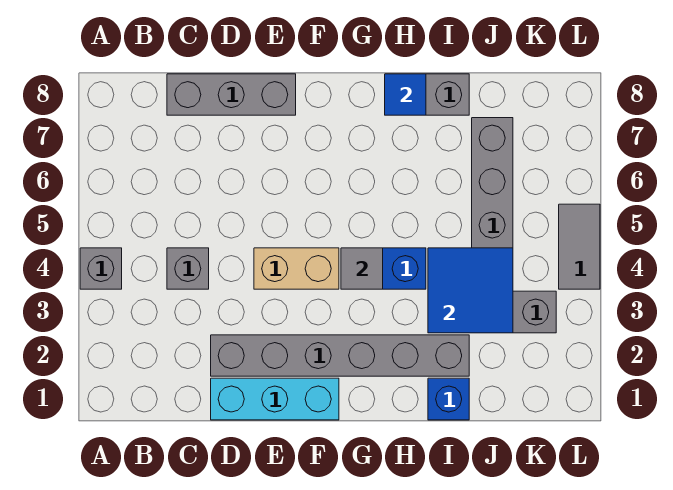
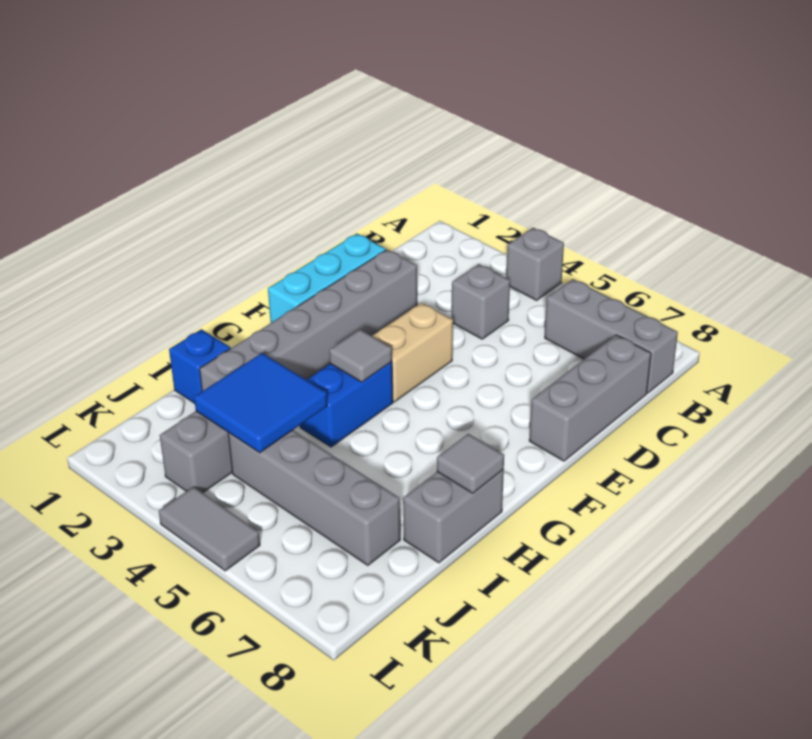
none -> grey 1x3 brick [545,279,678,393]
blue 1x1 tile [385,74,426,115] -> grey 1x1 tile [437,434,504,493]

